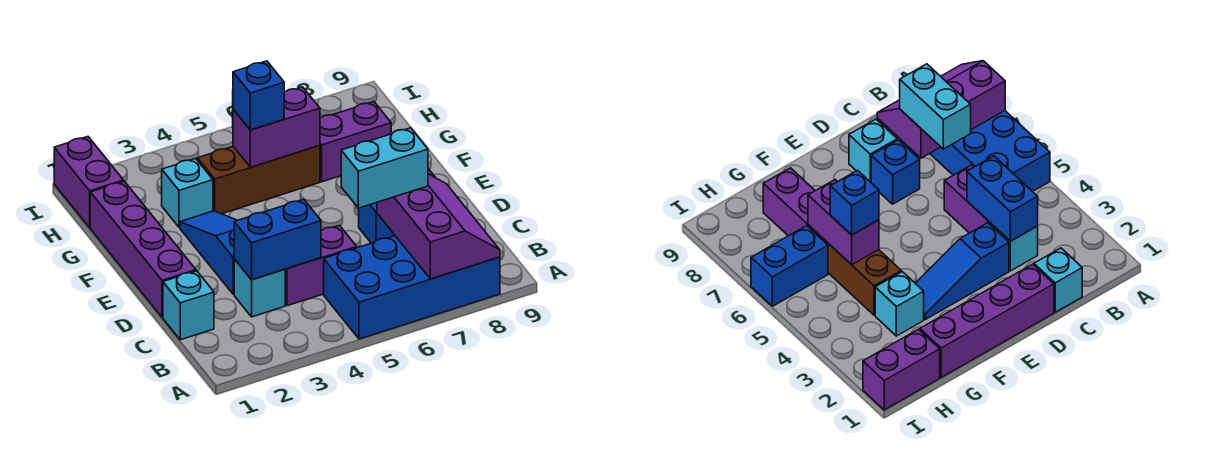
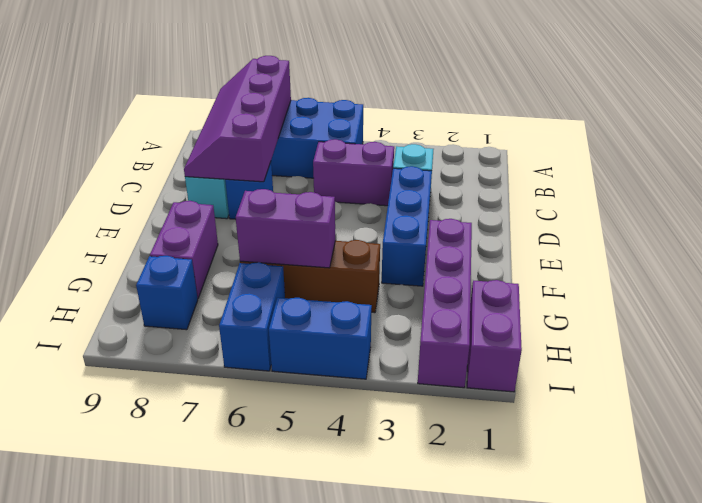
purple 2x3 slope [377,174,500,279] -> purple 2x4 slope [184,56,291,182]
cyan 1x1 brick [163,271,214,340] -> none
blue 1x2 brick [234,199,321,280] -> blue 1x2 brick moved to [269,298,372,379]
cyan 1x2 brick [341,128,428,208] -> none
purple 1x4 brick [90,181,196,317] -> purple 1x4 brick moved to [418,219,472,388]
blue 1x3 slope [180,211,237,295] -> blue 1x3 brick [382,166,432,286]
cyan 1x1 brick [162,158,213,227] -> none
blue 1x1 brick [233,61,284,130] -> blue 1x1 brick moved to [136,256,198,330]
purple 1x2 brick [320,102,391,182] -> purple 1x2 brick turned to [150,201,218,298]

